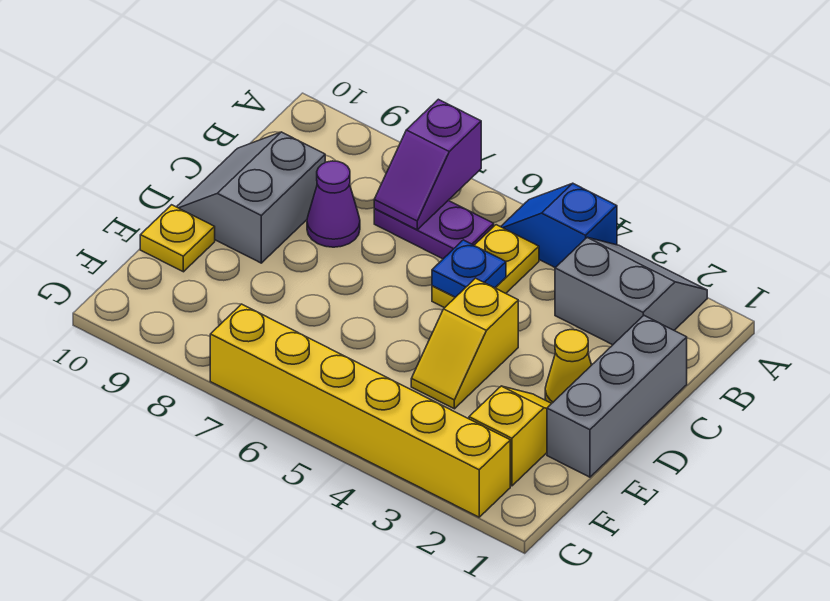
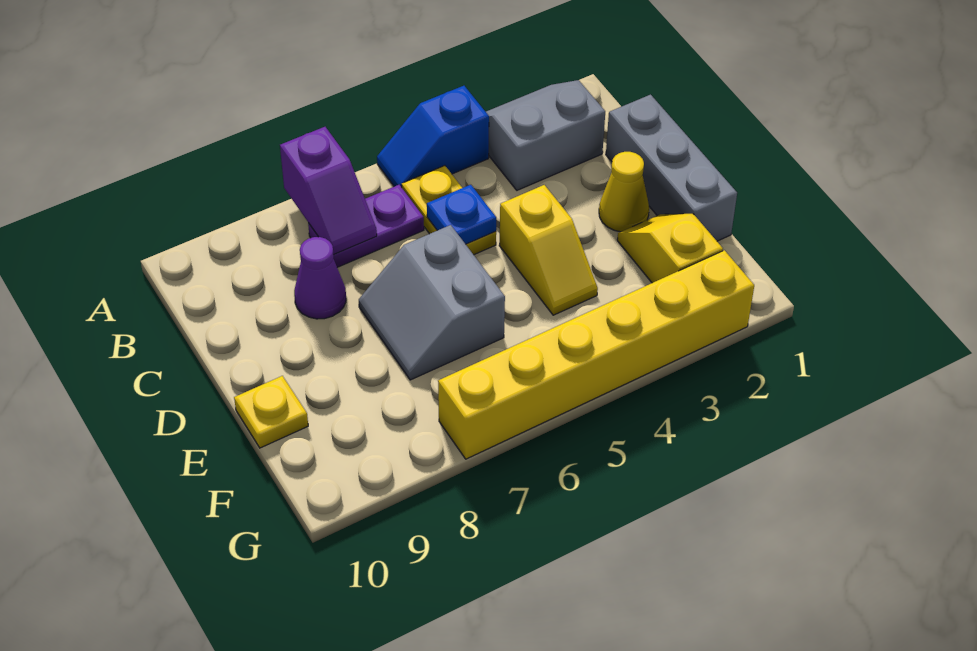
grey 2x2 slope [177,132,325,263] -> grey 2x2 slope moved to [359,225,505,380]

